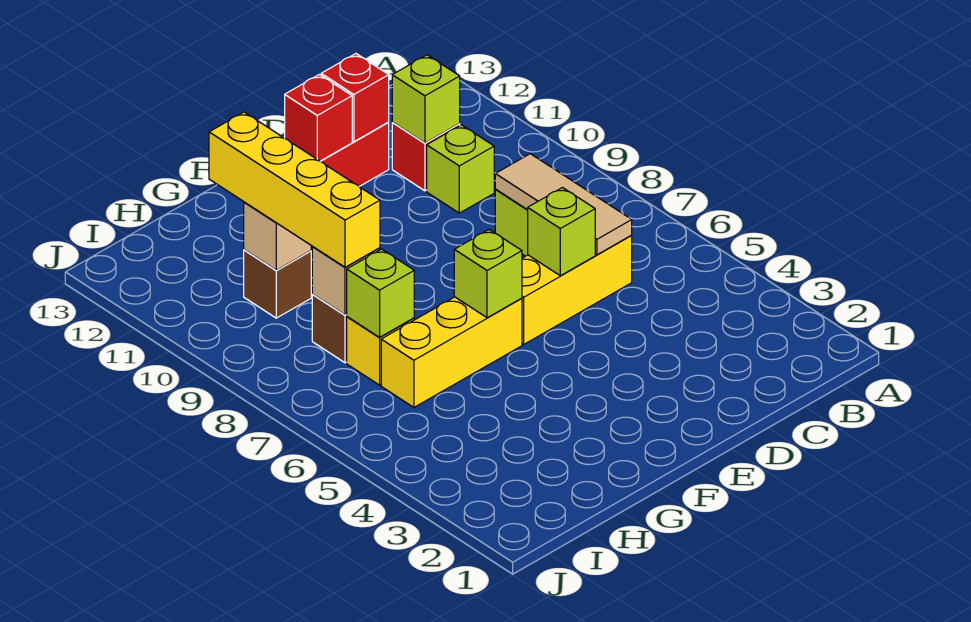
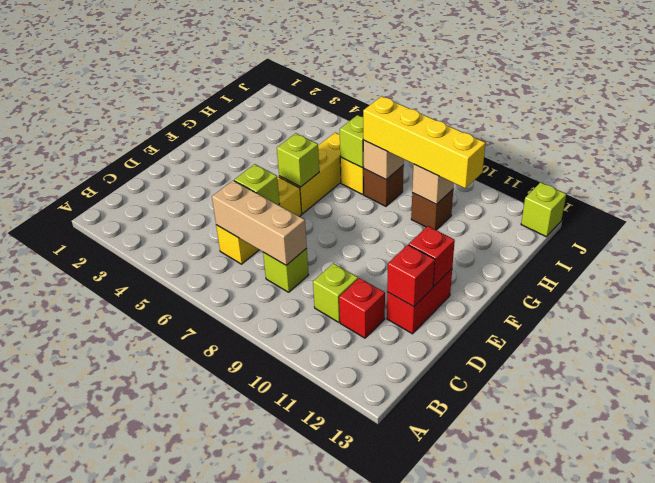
tan 1x3 tile [495,154,632,255] -> tan 1x3 brick [212,181,307,265]
lime 1x1 brick [392,55,460,143] -> lime 1x1 brick moved to [521,182,566,237]

